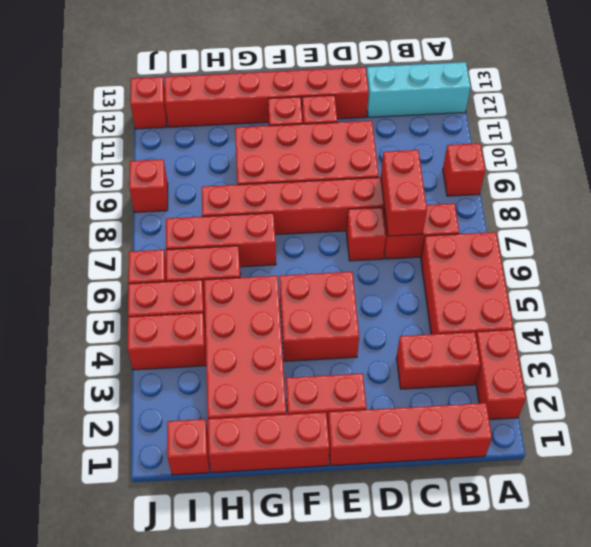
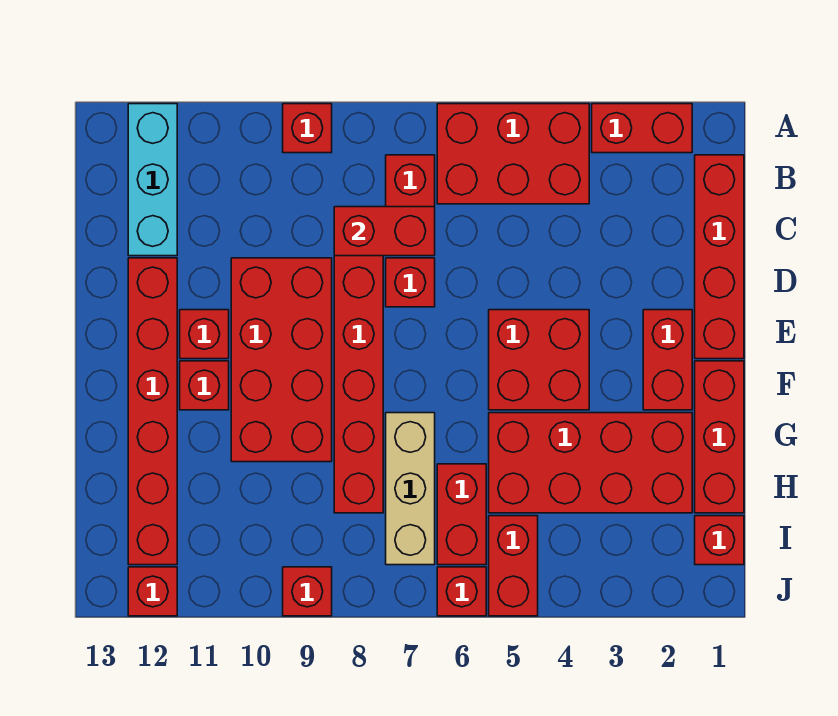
red 1x2 brick [397,332,480,389] -> none
red 1x3 brick [166,213,276,267] -> tan 1x3 brick [386,413,435,565]
red 1x2 brick [128,313,206,370] -> none

